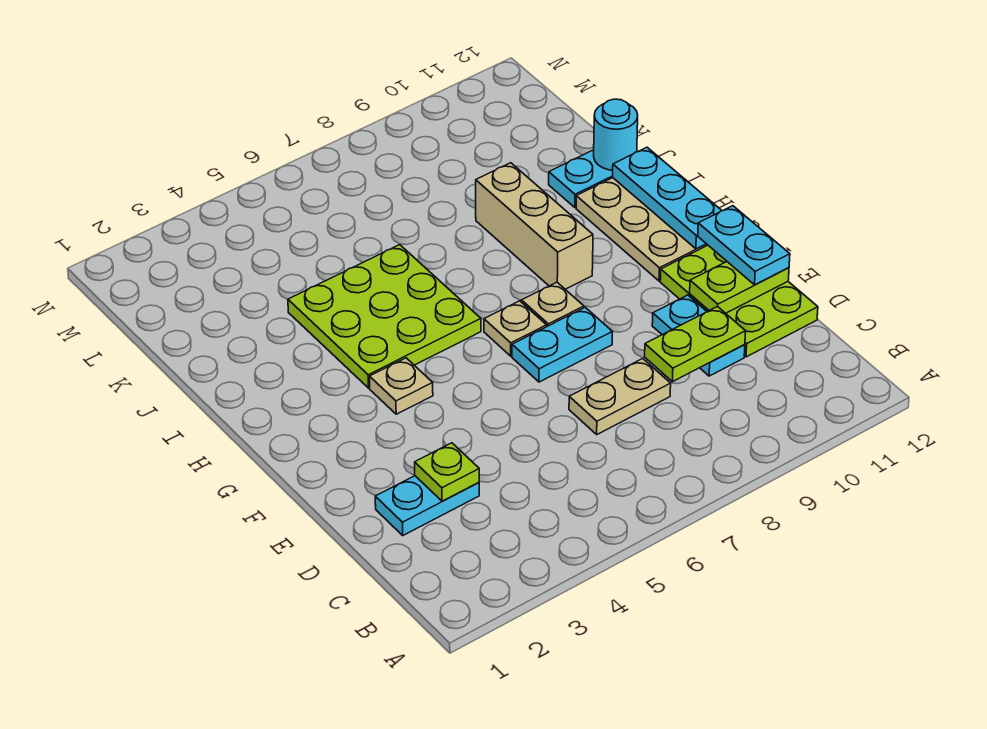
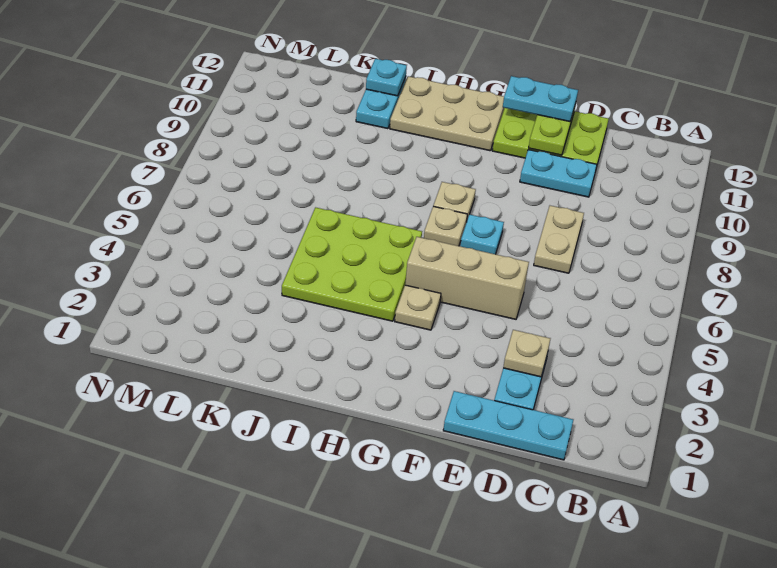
lime 1x1 plate [415,443,479,501] -> tan 1x1 plate [503,330,550,377]
lime 1x2 plate [645,306,746,382] -> none
cyan 1x2 plate [512,307,613,382] -> cyan 1x1 plate [460,214,504,254]
cyan 1x3 plate [613,147,722,249] -> cyan 1x3 plate moved to [443,391,573,460]
tan 1x3 brick [476,163,593,289] -> tan 1x3 brick moved to [405,237,529,319]
cyan 1x1 round brick [594,99,638,170] -> cyan 1x1 plate [366,59,407,96]

